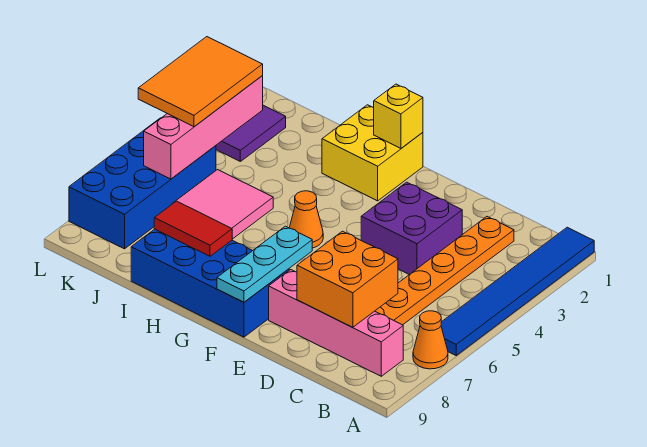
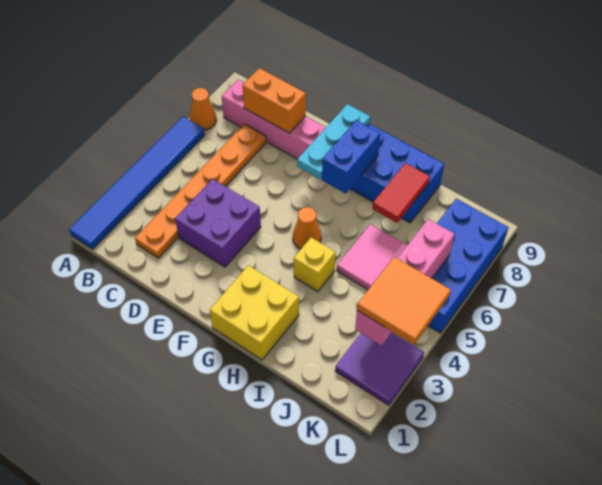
orange 2x2 brick [297,231,398,327] -> orange 1x2 brick [243,68,306,133]
yellow 1x1 brick [374,84,423,148] -> yellow 1x1 brick moved to [294,237,336,292]
none -> blue 1x2 brick [322,120,380,194]
red 1x2 tile [154,201,232,256] -> red 1x2 tile turned to [372,163,430,223]
orange 2x3 tile [138,37,263,127] -> orange 2x2 tile [357,257,451,344]

